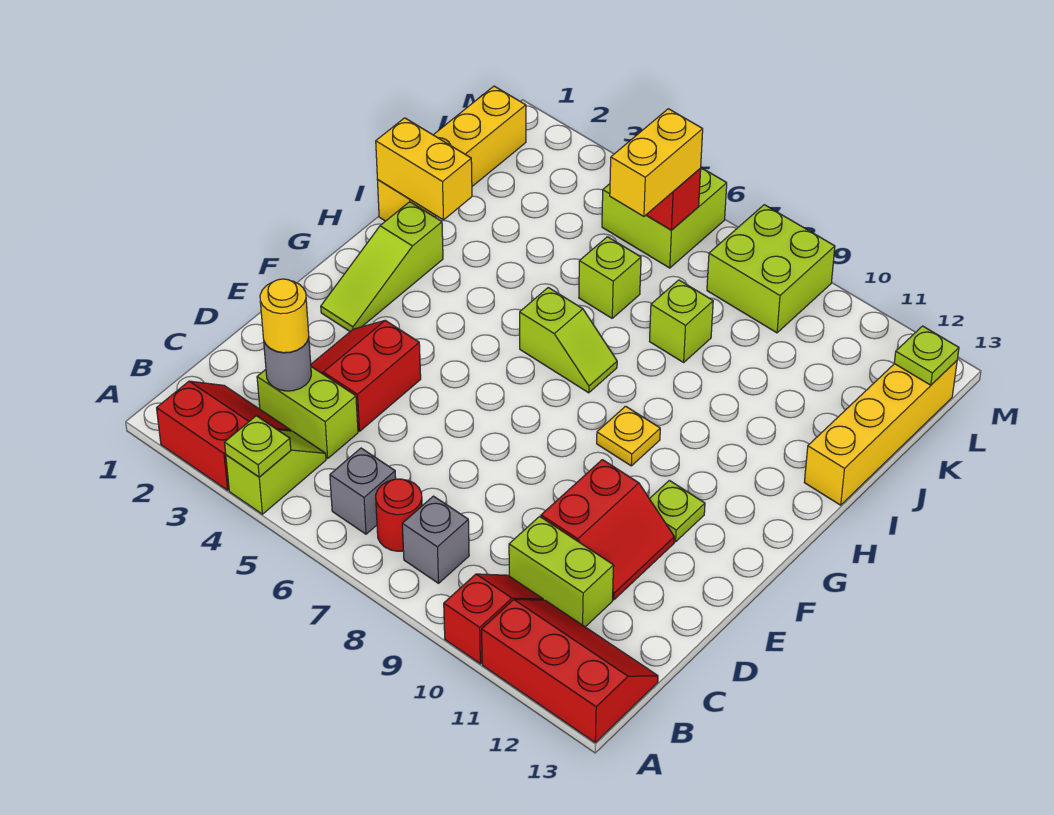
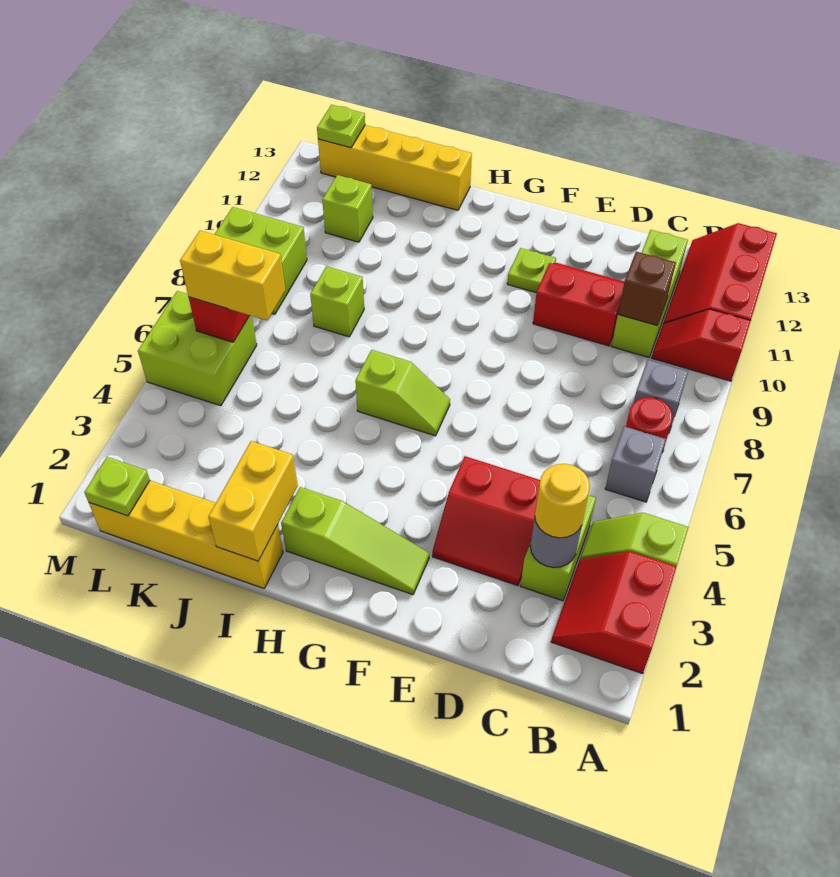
lime 1x1 plate [225,416,291,477] -> lime 1x1 plate moved to [84,457,150,516]
lime 1x2 brick [509,516,614,627] -> lime 1x3 brick [611,230,688,357]
none -> brown 1x1 brick [618,252,676,326]
yellow 1x1 plate [597,406,660,466] -> none
lime 1x2 slope [520,288,617,393] -> lime 1x2 slope turned to [355,350,450,436]
lime 1x1 brick [579,237,641,318] -> lime 1x1 brick moved to [322,175,373,242]

